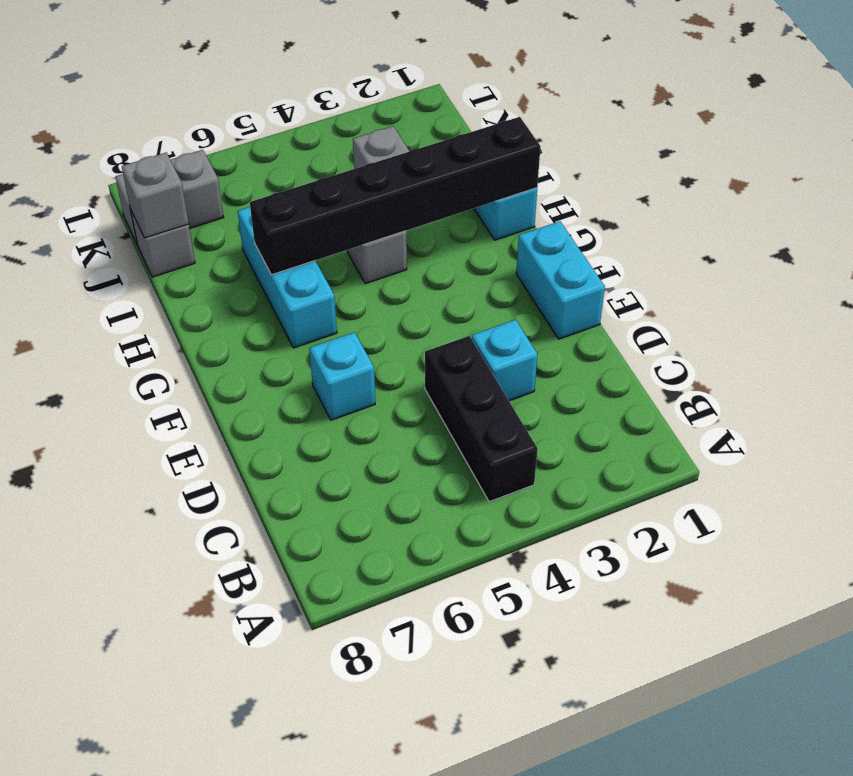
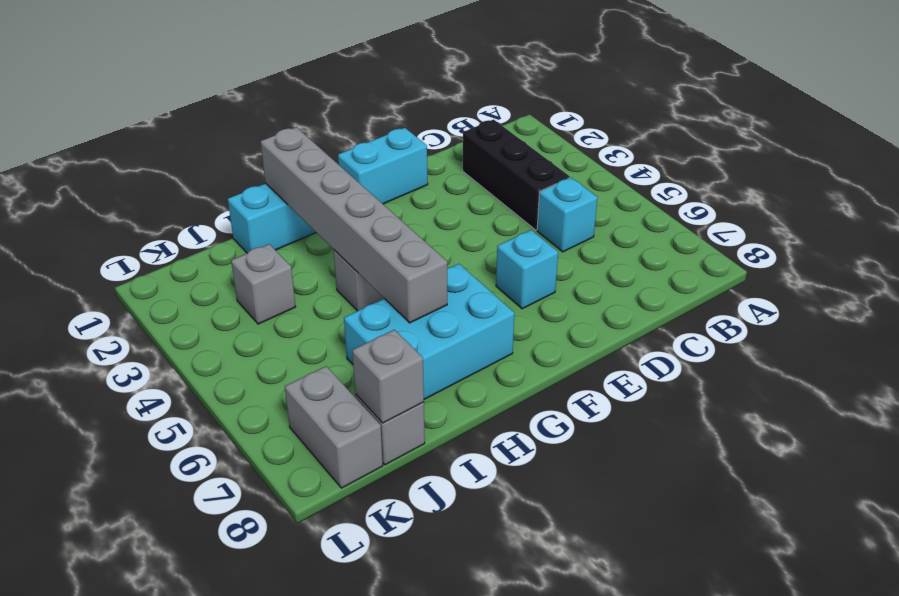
black 1x3 brick [425,336,538,502] -> black 1x3 brick turned to [463,119,570,230]
cyan 1x1 brick [472,320,538,401] -> cyan 1x1 brick moved to [537,177,597,252]
cyan 1x3 brick [238,207,337,348] -> cyan 2x3 brick [344,264,514,399]
black 1x6 brick [250,117,541,275] -> grey 1x6 brick [260,127,447,323]

